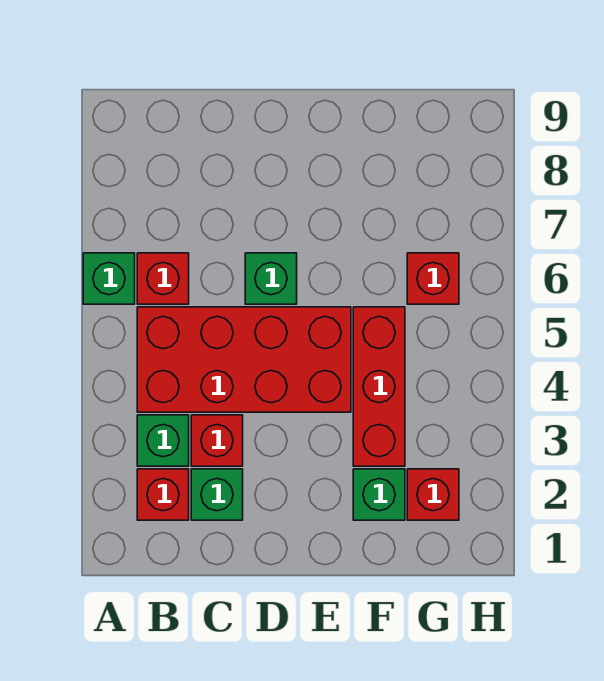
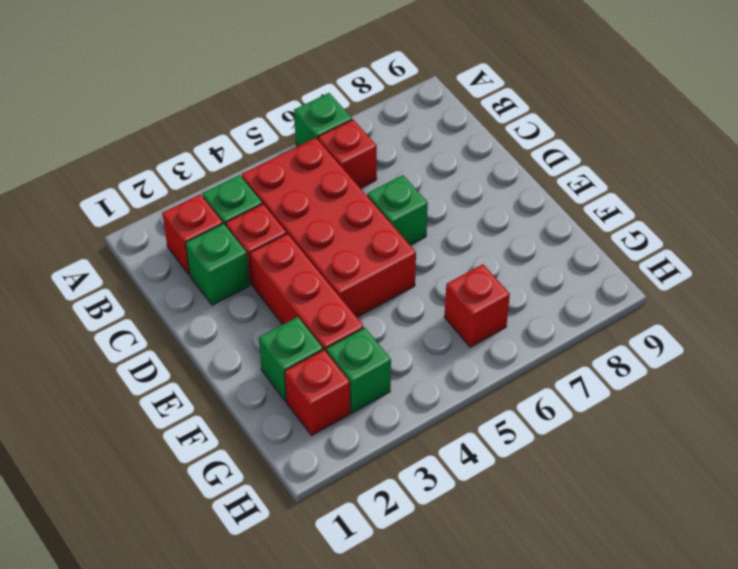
red 1x3 brick [353,307,405,466] -> red 1x3 brick turned to [250,234,364,351]
none -> green 1x1 brick [326,328,391,413]

